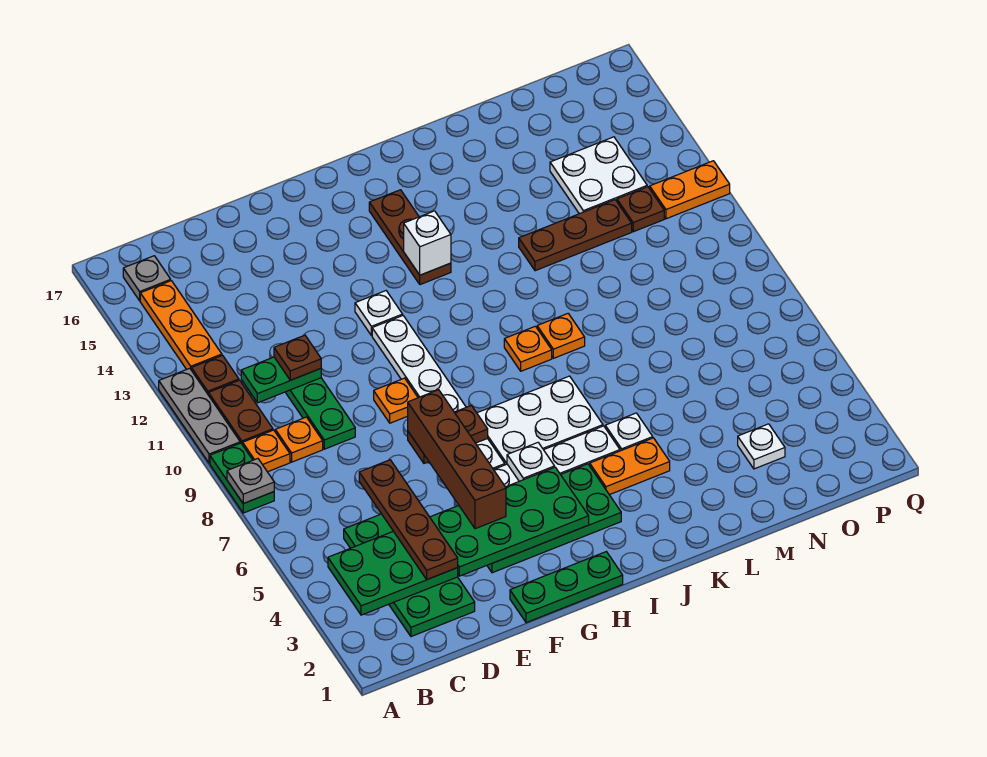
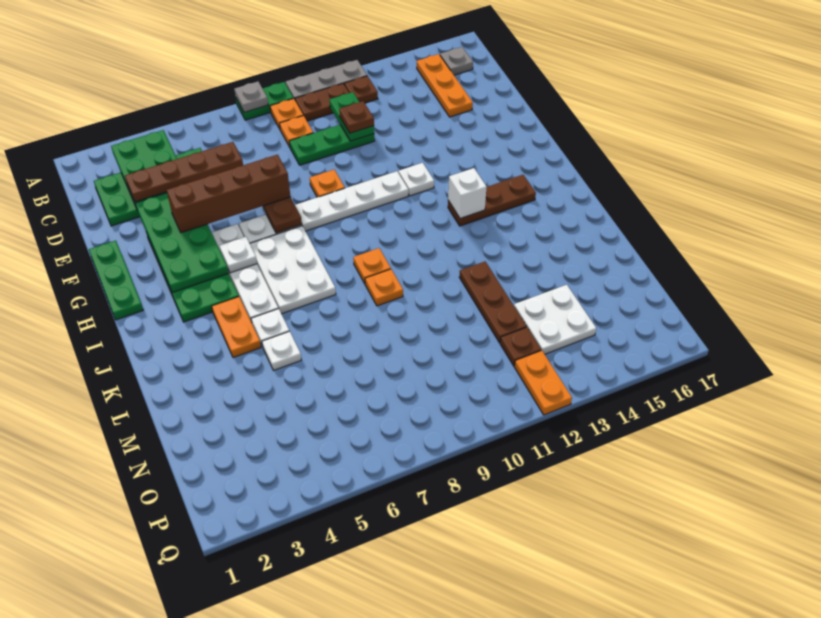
orange 1x3 plate [140,281,222,369] -> orange 1x3 plate turned to [417,54,473,117]
white 1x1 plate [738,424,785,469] -> white 1x1 plate moved to [262,331,301,370]

